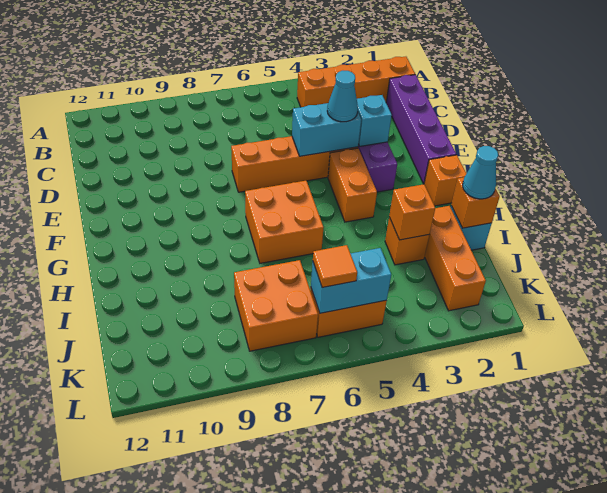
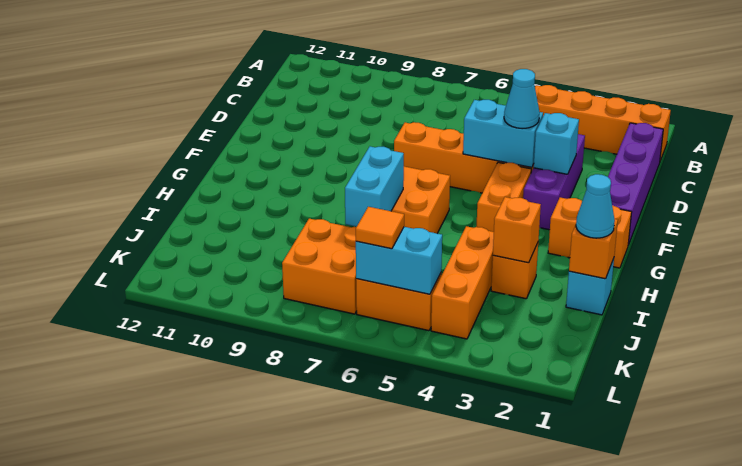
orange 1x1 brick [424,155,466,206] -> orange 1x2 brick [548,197,632,268]
none -> cyan 1x2 brick [345,146,404,227]
orange 1x3 brick [425,206,486,311] -> orange 1x3 brick moved to [431,226,494,339]

